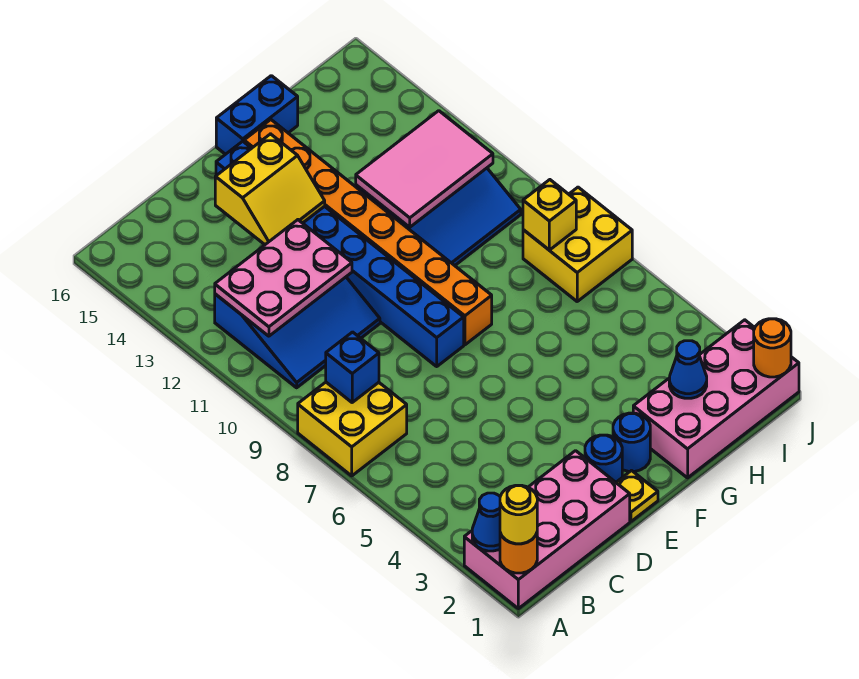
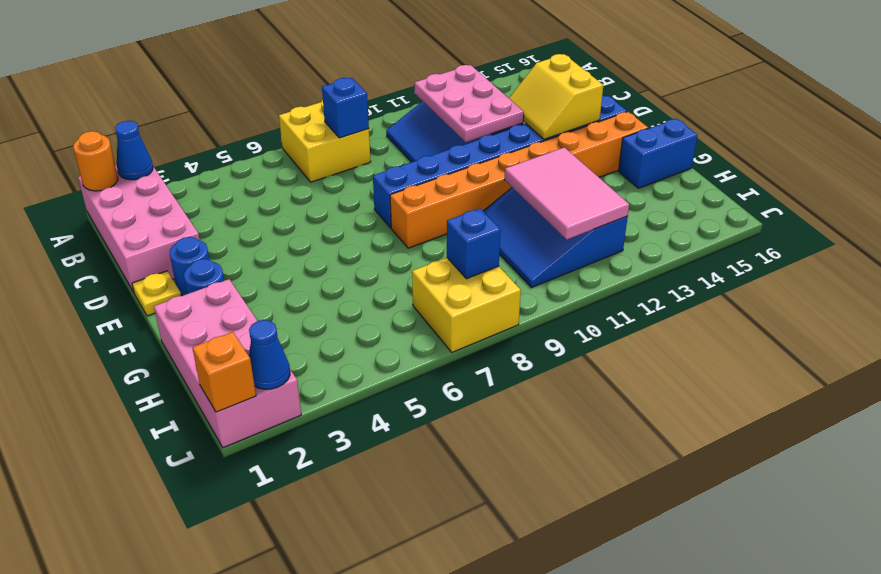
yellow 1x1 round brick [500,485,537,544] -> none
blue 1x2 brick [216,76,298,154] -> blue 1x2 brick turned to [618,119,697,188]
blue 1x1 cone [669,341,707,398] -> blue 1x1 cone moved to [249,320,290,389]
yellow 1x1 brick [523,180,576,250] -> blue 1x1 brick [447,208,501,279]
orange 1x1 round brick [754,319,791,377] -> orange 1x1 brick [192,332,256,412]

